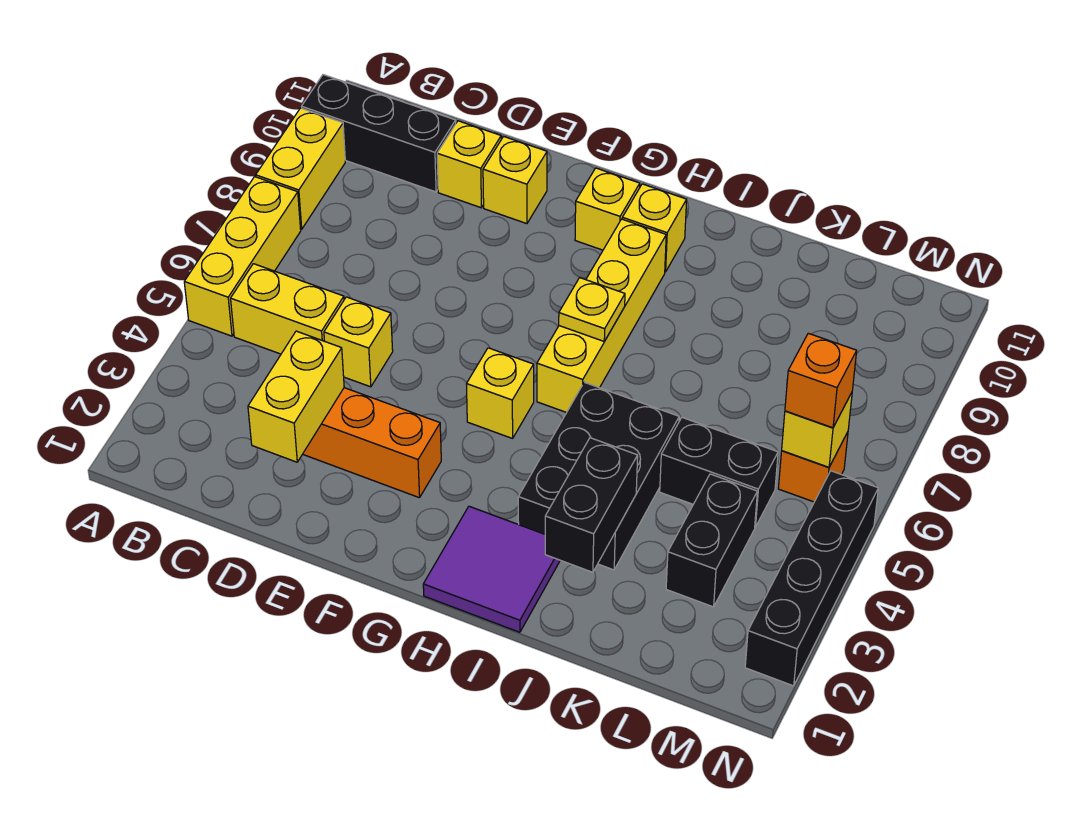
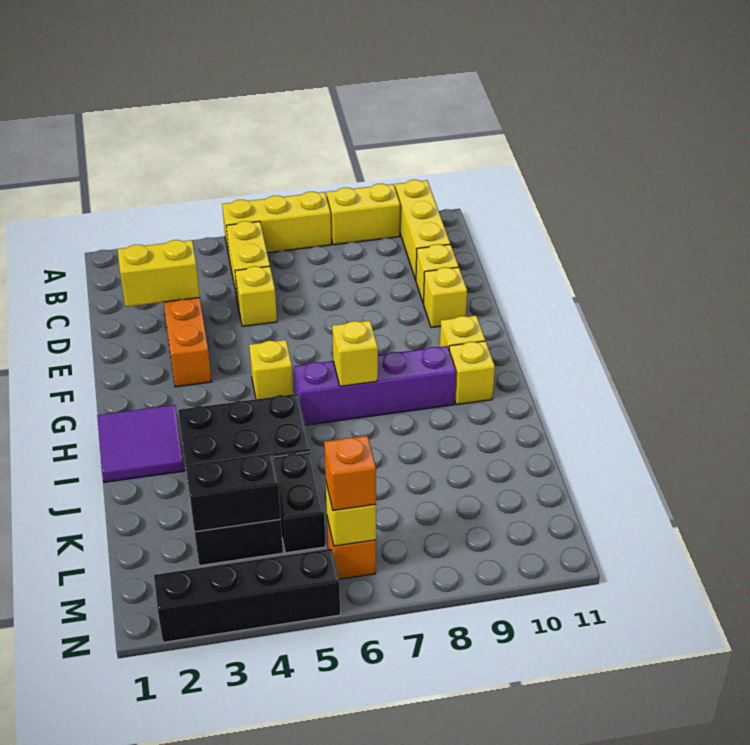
black 1x3 brick [302,75,456,192] -> yellow 1x3 brick [395,180,450,280]
yellow 1x4 brick [537,219,666,413] -> purple 1x4 brick [294,346,456,425]
yellow 1x1 plate [559,278,625,341] -> yellow 1x1 brick [332,321,378,386]
black 1x2 brick [545,438,638,572] -> black 1x2 brick moved to [186,453,281,532]

